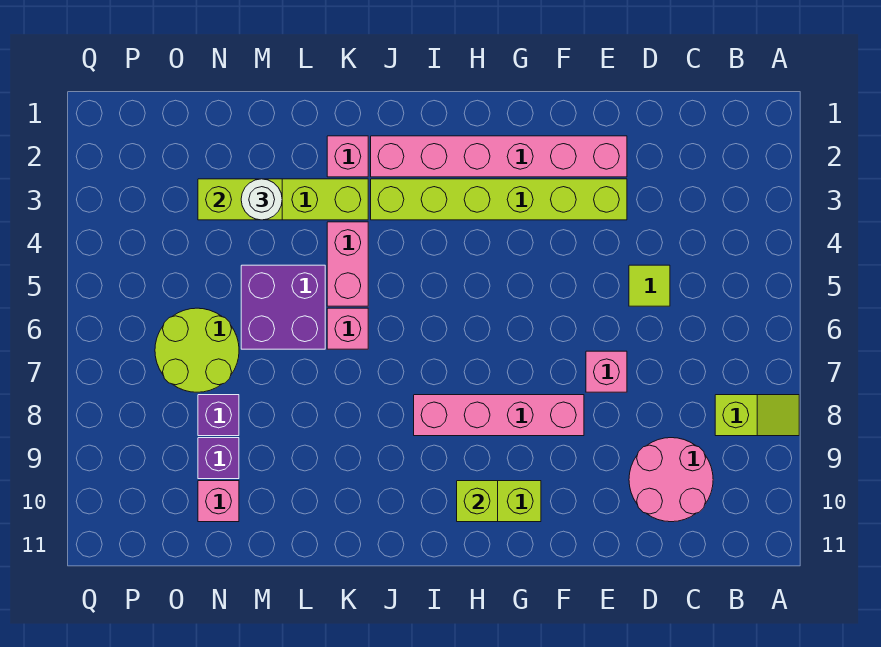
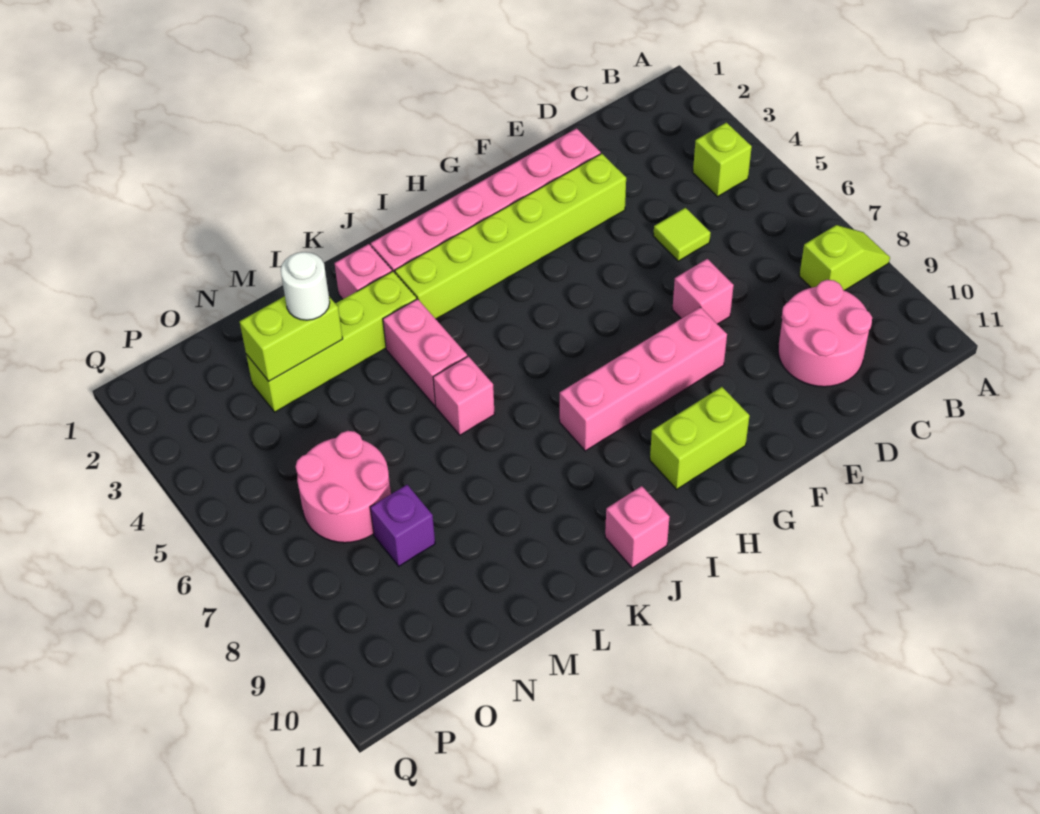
lime 1x1 brick [457,481,498,522] -> lime 1x1 brick moved to [693,123,752,197]
purple 2x2 brick [241,265,325,349] -> none
lime 2x2 round brick [155,308,239,392] -> pink 2x2 round brick [296,431,391,543]
purple 1x1 brick [198,438,239,479] -> none
pink 1x1 brick [198,481,239,522] -> pink 1x1 brick moved to [605,486,669,568]

